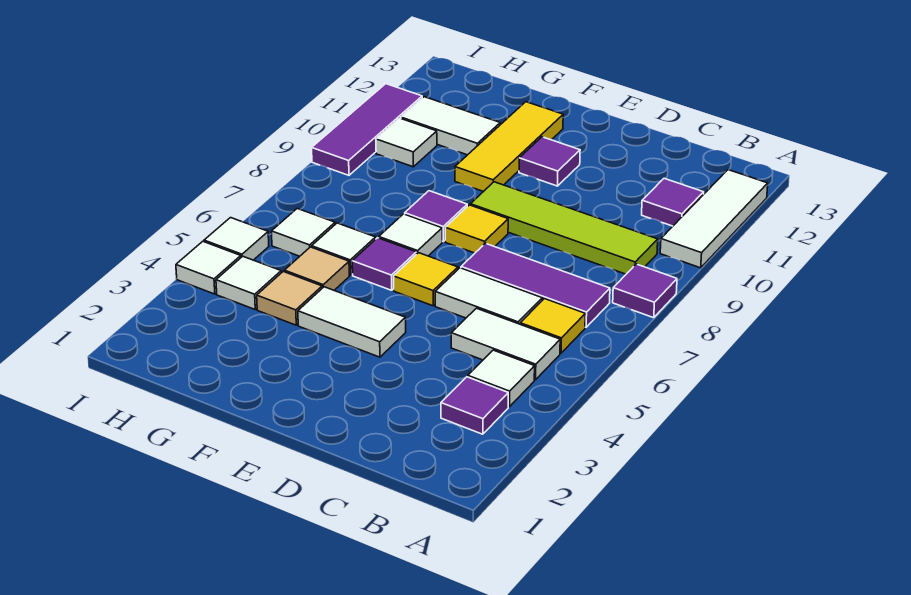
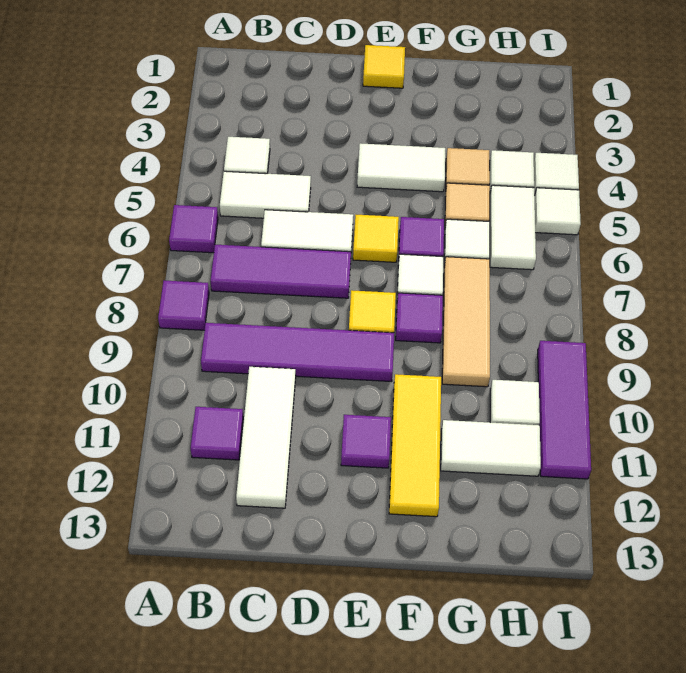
white 1x3 tile [660,170,768,268] -> white 1x3 tile moved to [236,367,296,508]
purple 1x1 tile [441,377,508,434] -> purple 1x1 tile moved to [169,205,218,253]
yellow 1x1 tile [520,299,585,353] -> yellow 1x1 tile moved to [363,45,405,88]
lime 1x4 tile [470,182,658,274] -> purple 1x4 tile [201,323,394,382]
none -> tan 1x3 tile [442,257,490,387]
white 1x1 tile [271,209,335,256] -> white 1x2 tile [490,185,536,270]

